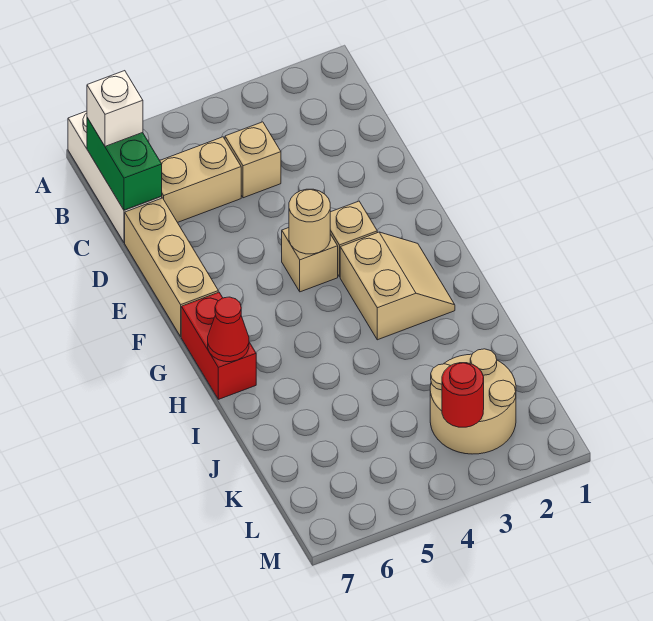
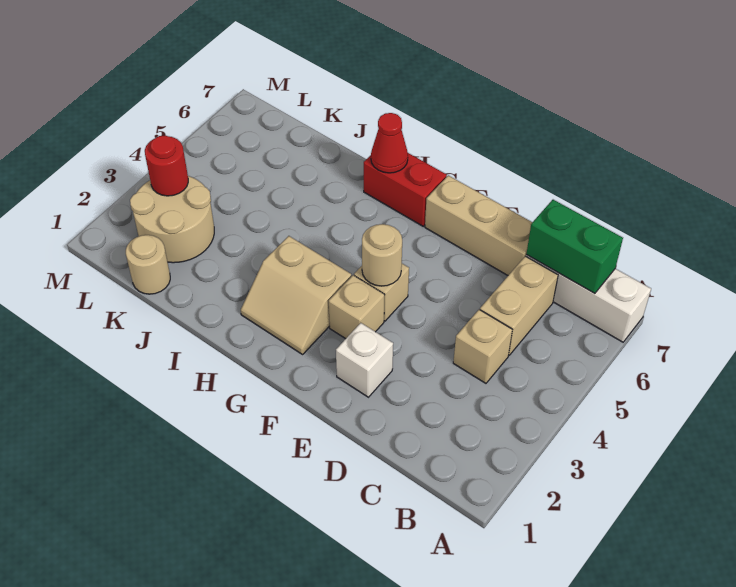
white 1x1 brick [87,71,143,146] -> white 1x1 brick moved to [336,323,393,397]
none -> tan 1x1 round brick [126,235,170,294]

